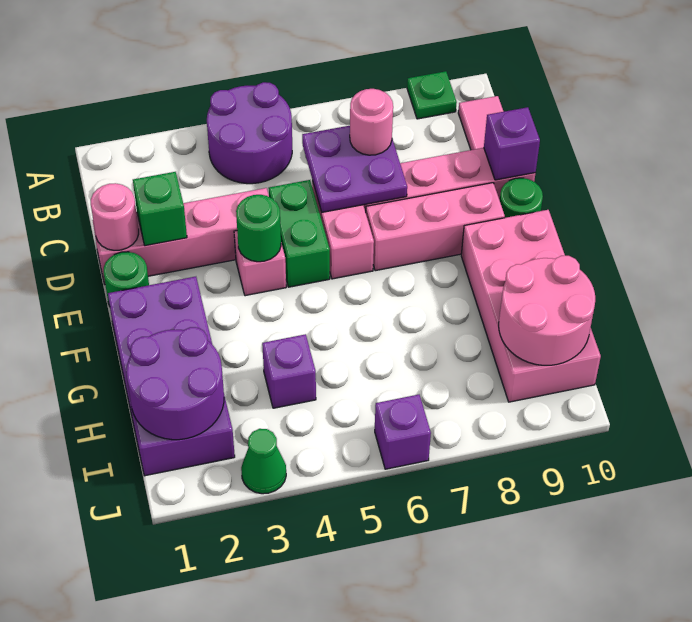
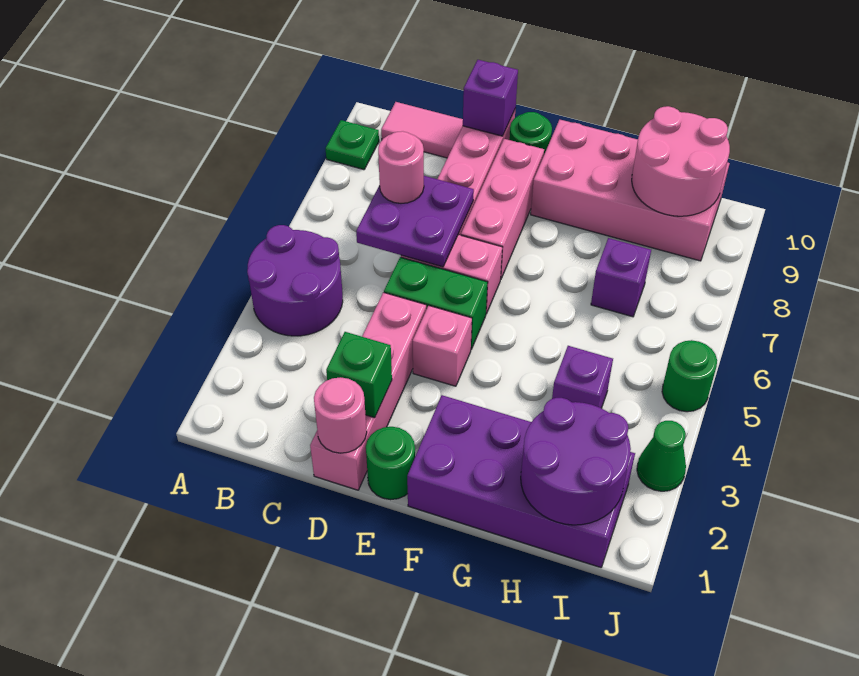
green 1x1 round brick [236,195,281,262] -> green 1x1 round brick moved to [662,340,717,412]
purple 1x1 brick [375,395,431,469] -> purple 1x1 brick moved to [591,238,651,317]

